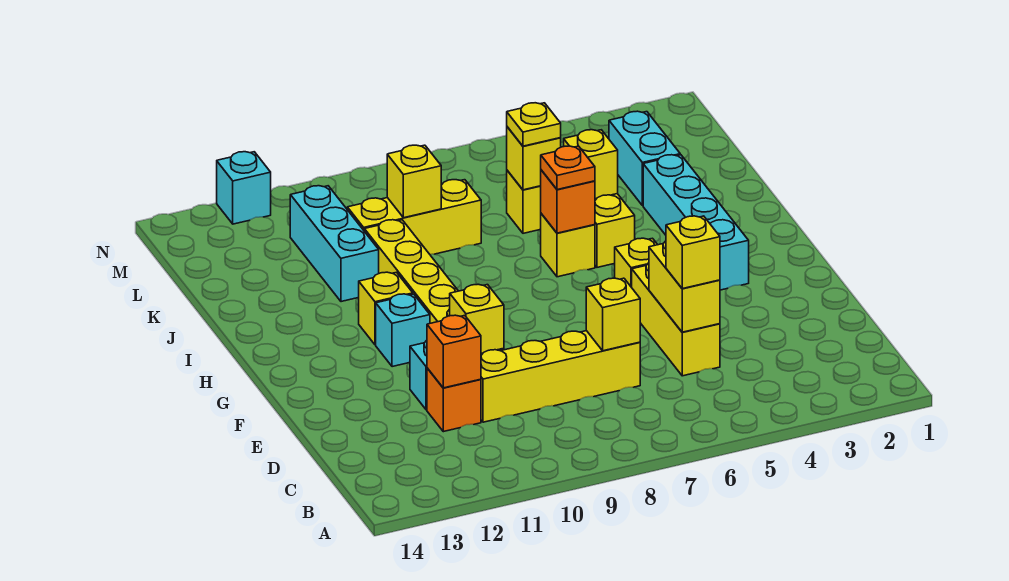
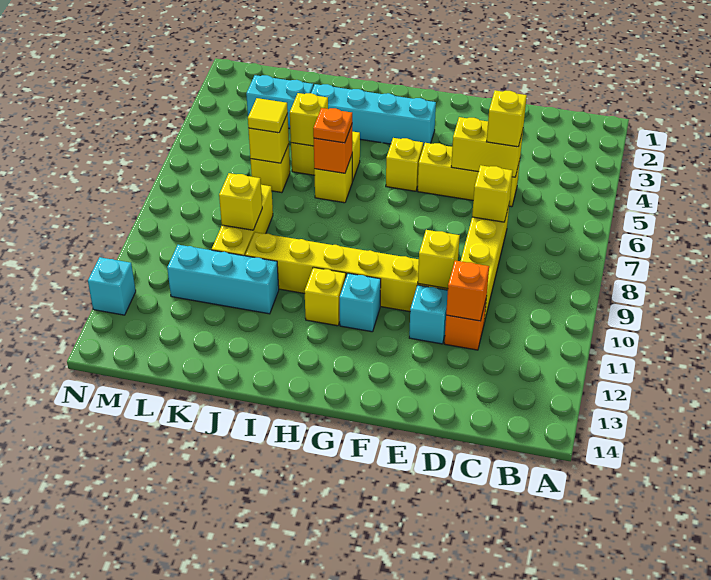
yellow 1x1 plate [507,103,561,146] -> yellow 1x1 tile [248,98,288,133]

